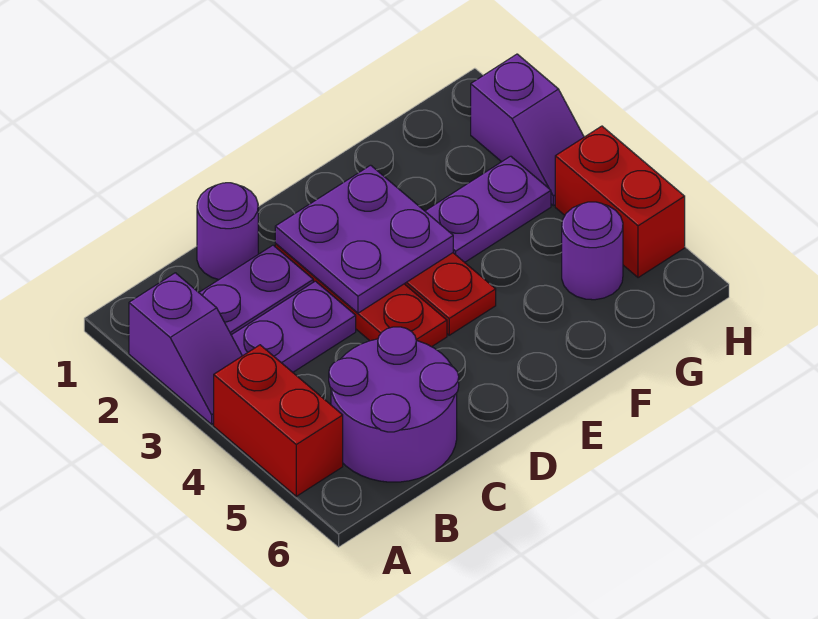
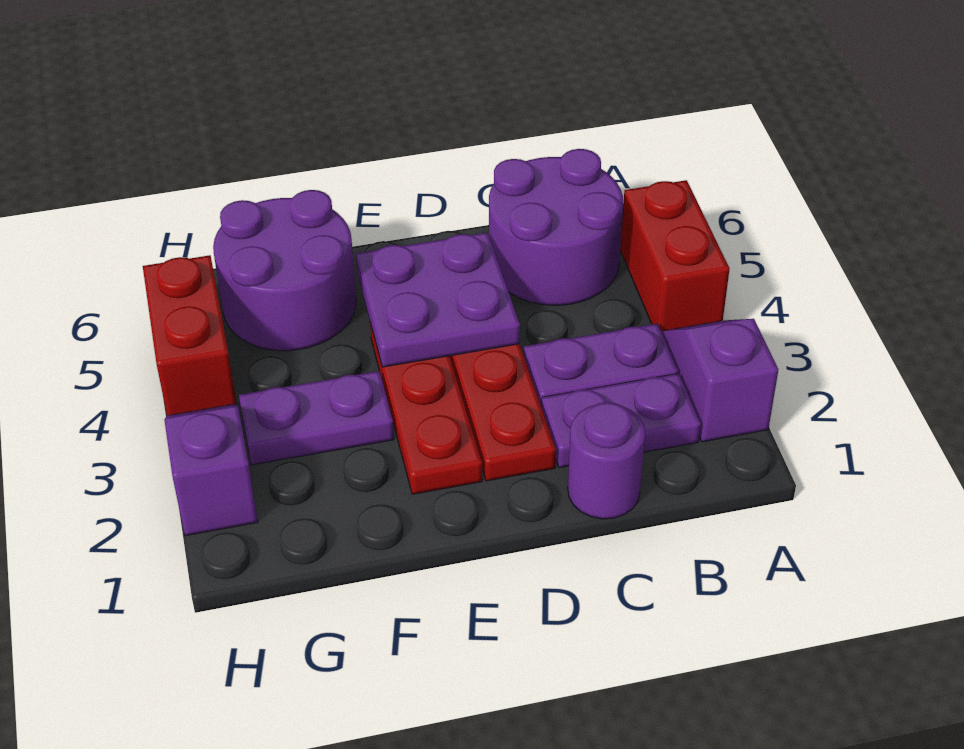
purple 2x2 plate [275,165,453,313] -> purple 2x2 plate moved to [356,232,520,367]
purple 1x1 round brick [562,202,623,300] -> purple 2x2 round brick [213,190,356,351]

